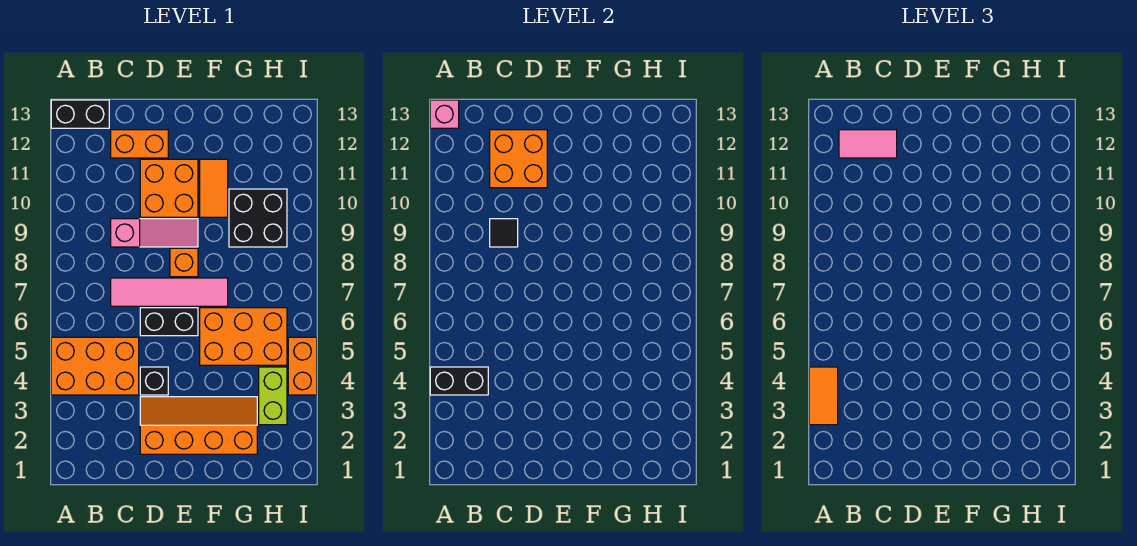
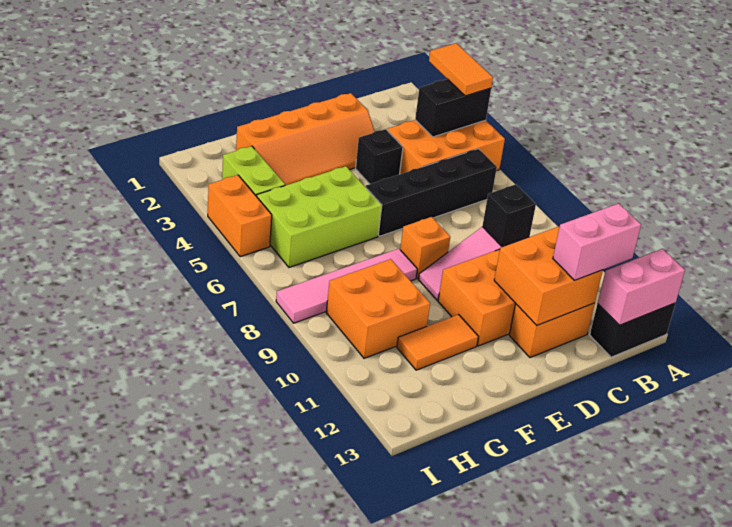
pink 1x1 brick [430,100,459,128] -> pink 1x2 brick [598,249,685,325]
pink 1x2 tile [839,130,897,158] -> pink 1x2 brick [553,204,641,280]
pink 1x4 tile [111,278,228,306] -> pink 1x4 tile moved to [276,249,417,323]
black 1x1 tile [490,219,518,247] -> black 1x1 brick [482,184,536,247]
black 1x2 brick [140,308,198,336] -> black 1x4 brick [365,149,497,236]
orange 2x3 brick [200,308,287,365] -> lime 2x3 brick [257,166,382,267]
orange 1x2 tile [200,159,228,217] -> orange 1x2 tile turned to [397,315,478,370]
black 2x2 brick [229,189,287,247] -> orange 2x2 brick [326,259,430,358]

